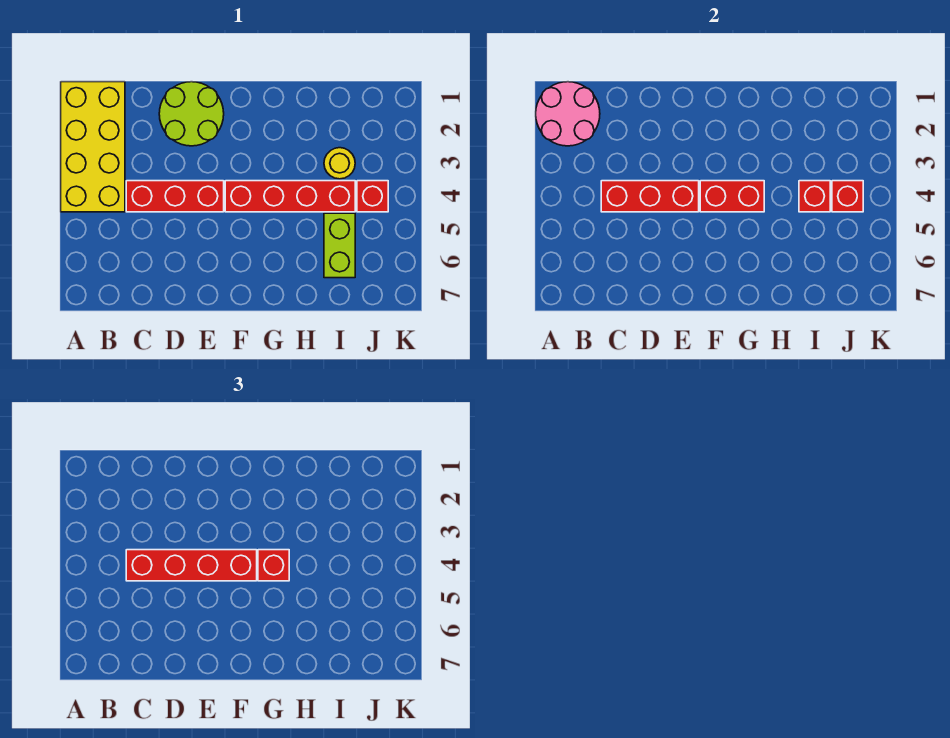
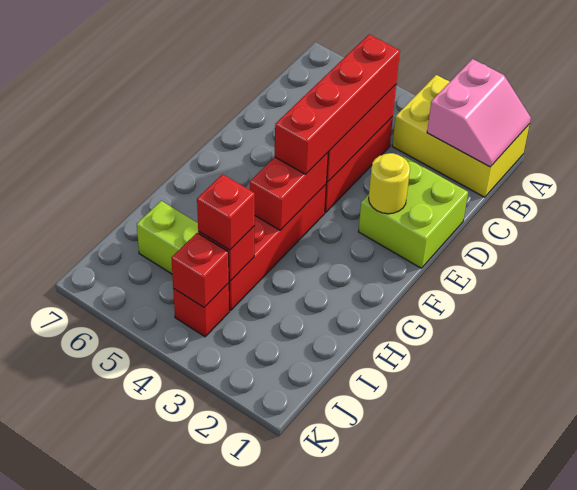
yellow 2x4 brick [61,82,125,212] -> yellow 2x3 brick [392,75,530,197]
pink 2x2 round brick [536,82,600,146] -> pink 2x2 slope [427,59,531,167]
lime 2x2 round brick [159,82,224,146] -> lime 2x2 brick [359,157,468,268]
red 1x1 brick [258,550,289,581] -> red 1x1 brick moved to [197,174,255,250]
yellow 1x1 round brick [324,148,355,179] -> yellow 1x1 round brick moved to [369,153,410,214]

